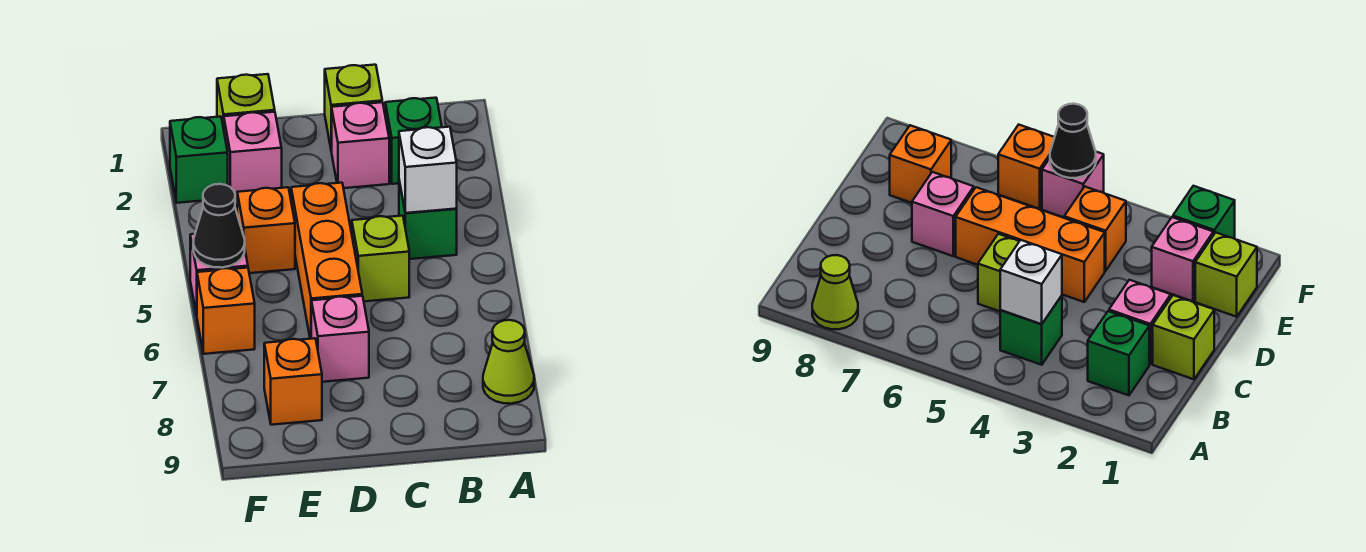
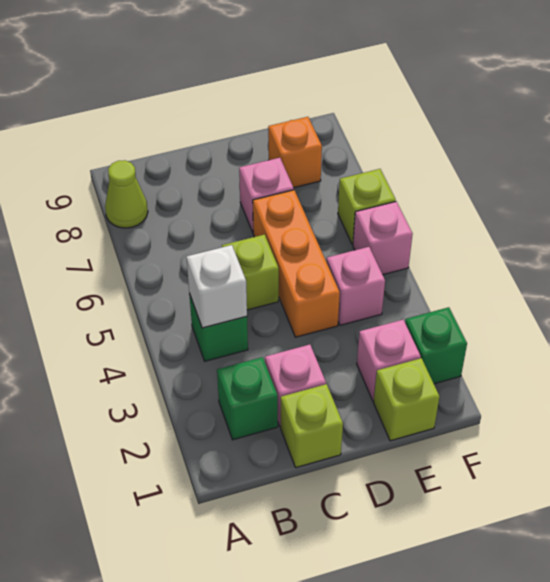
orange 1x1 brick [237,187,295,273] -> pink 1x1 brick [327,247,385,325]
black 1x1 cone [193,184,245,268] -> none
orange 1x1 brick [197,268,255,354] -> lime 1x1 brick [338,169,396,245]

